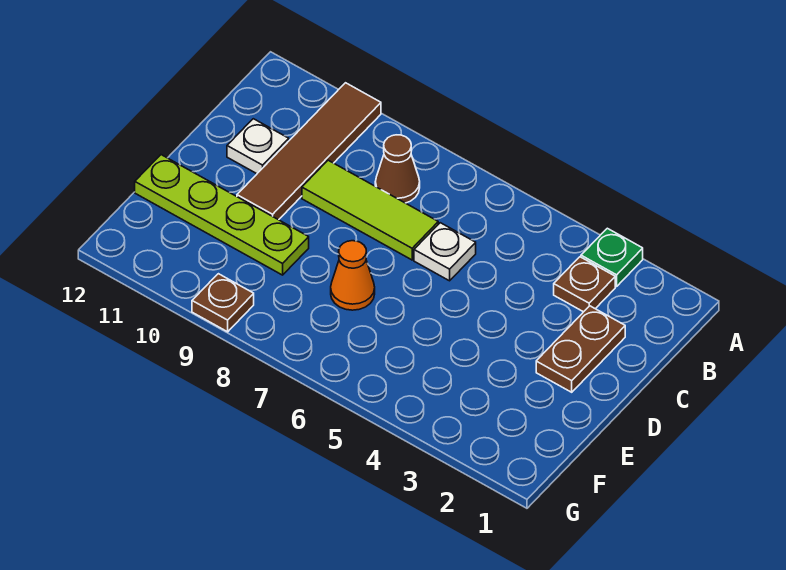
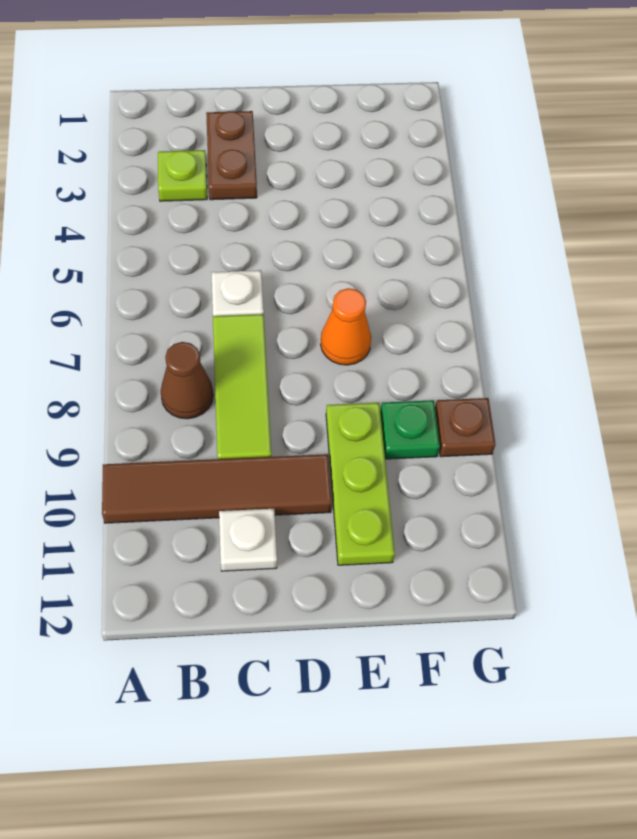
green 1x1 plate [581,228,643,286] -> green 1x1 plate moved to [380,400,440,459]
brown 1x1 plate [554,257,615,312] -> lime 1x1 plate [158,150,207,201]
brown 1x2 plate [536,306,625,392] -> brown 1x2 plate turned to [206,111,257,200]
lime 1x4 plate [135,155,309,275] -> lime 1x3 plate [326,403,395,565]

